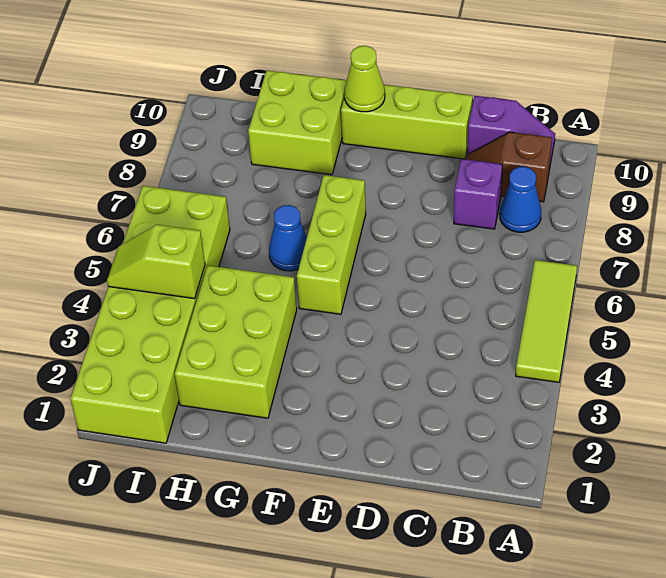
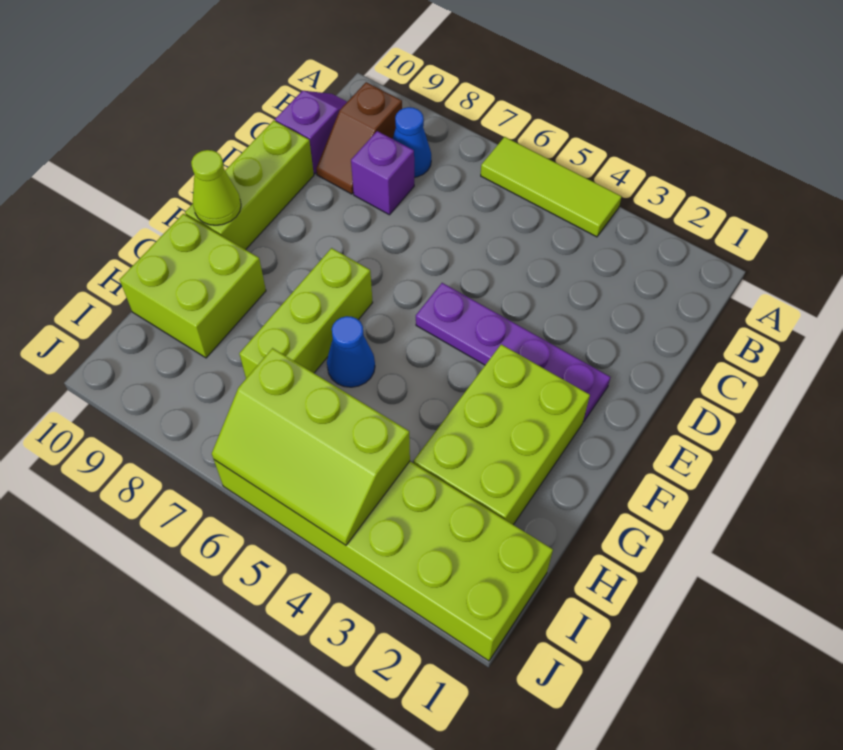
none -> purple 1x4 plate [416,283,610,422]
lime 1x3 brick [297,175,366,314] -> lime 1x3 brick turned to [239,248,373,378]
lime 2x3 brick [175,265,297,418] -> lime 2x3 brick turned to [414,344,590,525]
lime 1x2 slope [107,225,205,299] -> lime 2x3 slope [212,348,410,545]

